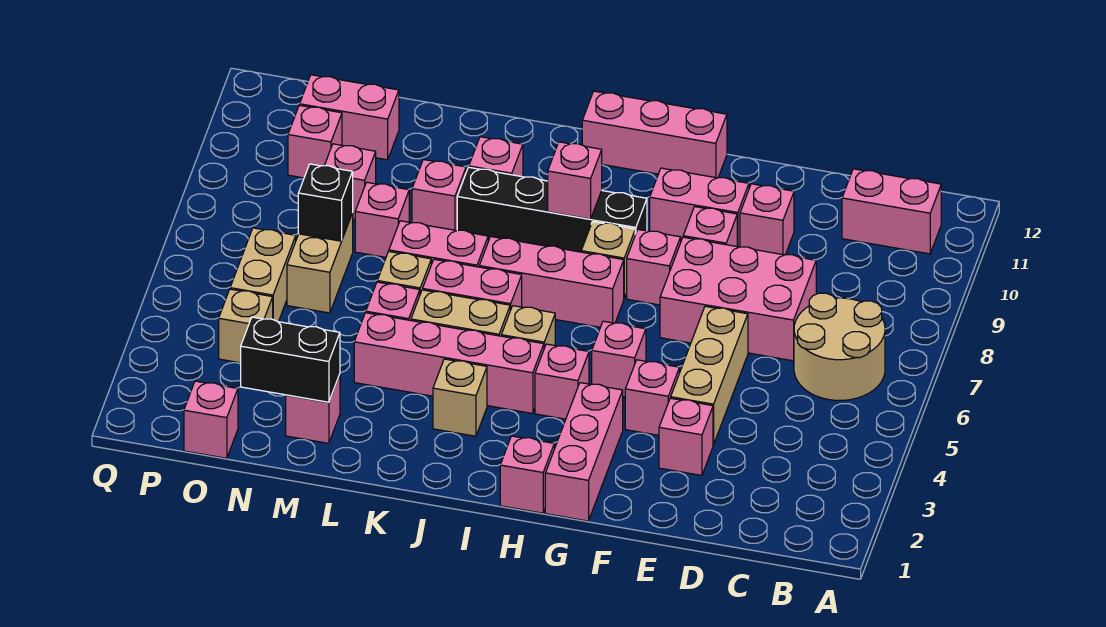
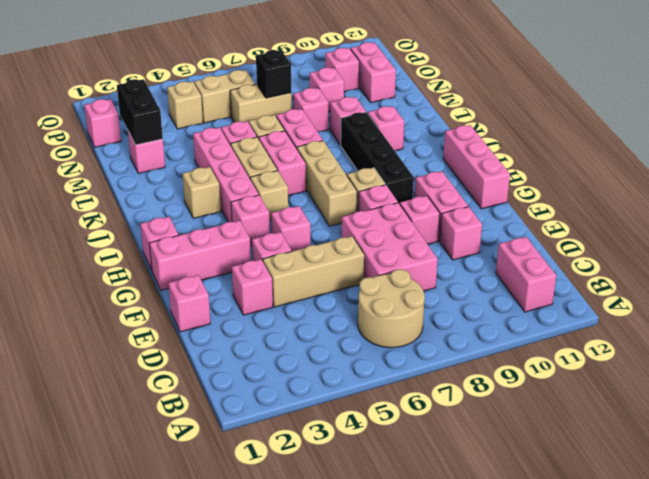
pink 1x3 brick [479,237,624,327] -> tan 1x3 brick [297,141,357,226]
pink 1x1 brick [548,142,602,219] -> pink 1x1 brick moved to [168,275,210,332]

